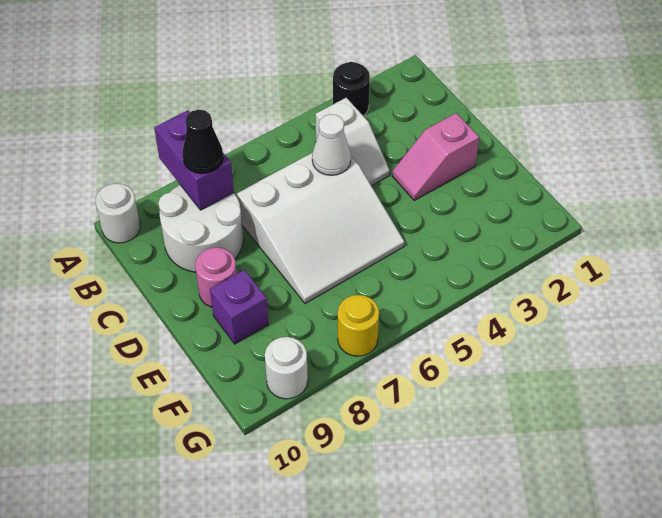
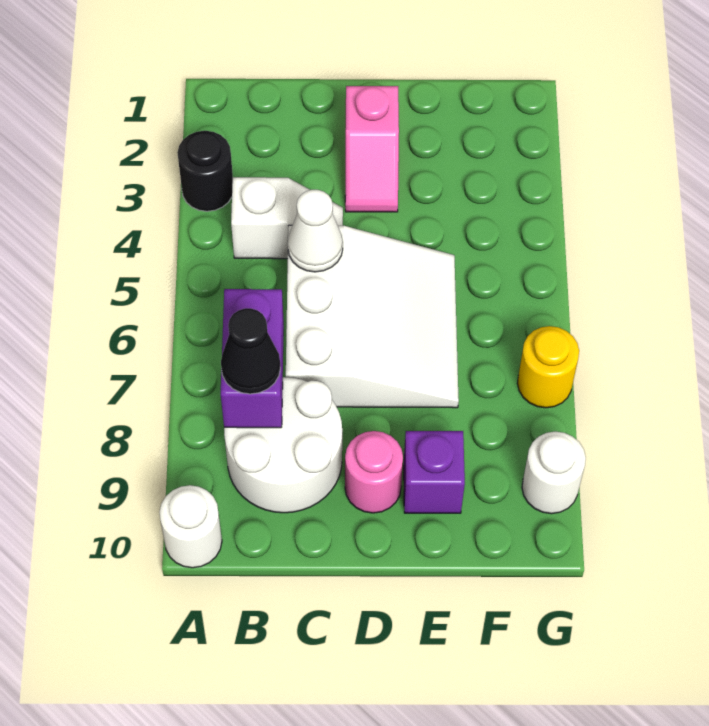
purple 1x2 brick [154,110,234,210] -> purple 1x2 brick turned to [221,289,284,428]

